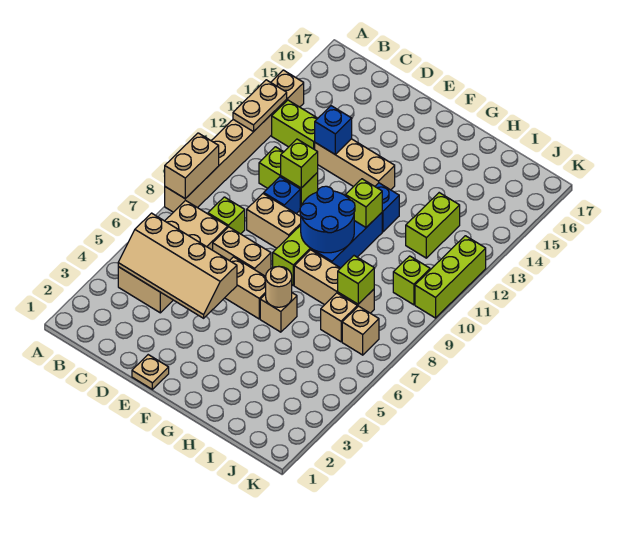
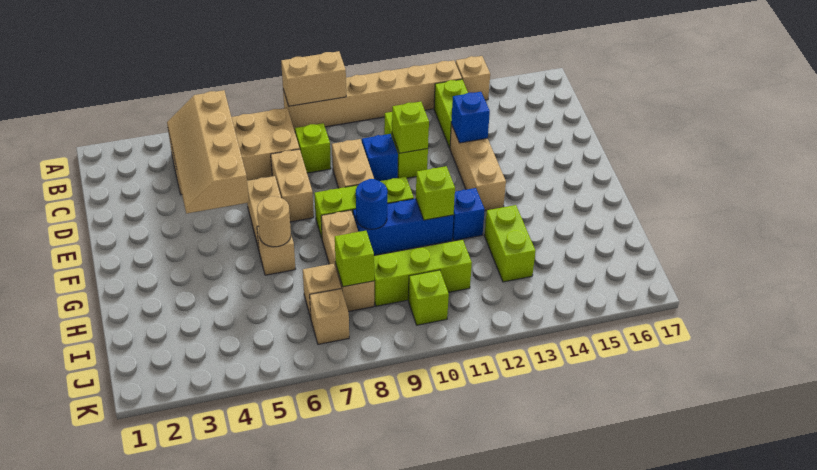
tan 1x2 plate [233,80,287,132] -> none
tan 1x1 plate [132,355,169,389] -> none
blue 2x2 round brick [300,186,355,253] -> blue 1x1 round brick [356,179,387,229]
lime 1x2 brick [406,193,460,258] -> lime 1x2 brick turned to [485,205,536,282]
lime 1x3 brick [415,236,486,318] -> lime 1x3 brick moved to [374,240,472,306]

